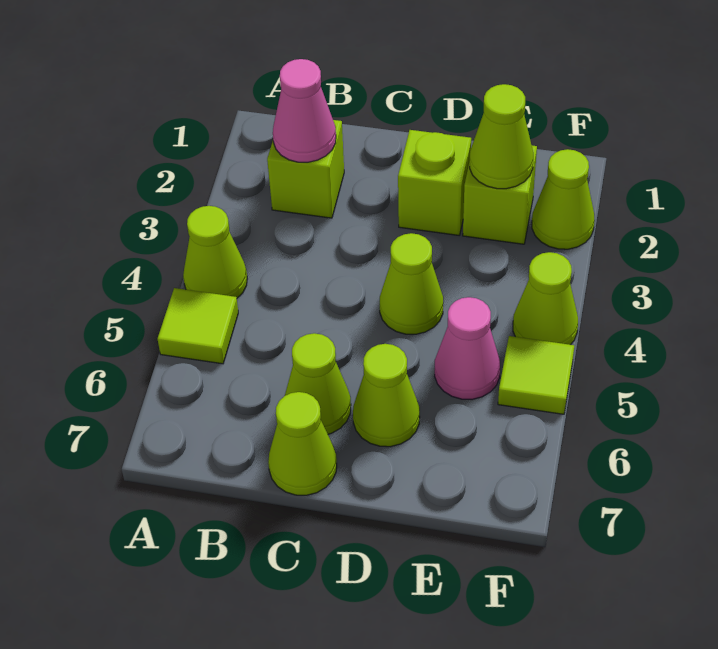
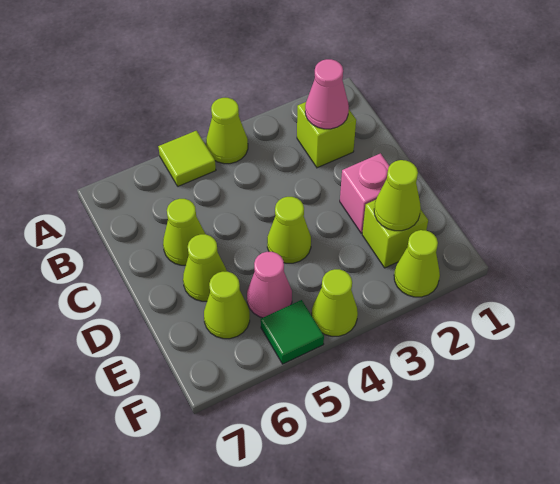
lime 1x1 cone [268,392,337,495] -> lime 1x1 cone moved to [204,272,250,339]
lime 1x1 brick [398,130,471,235] -> pink 1x1 brick [340,153,389,233]
lime 1x1 tile [498,336,574,414] -> green 1x1 tile [261,300,324,364]

